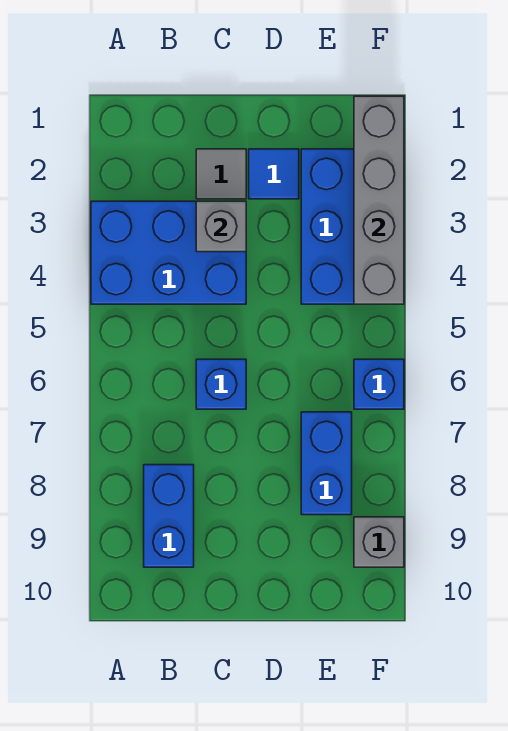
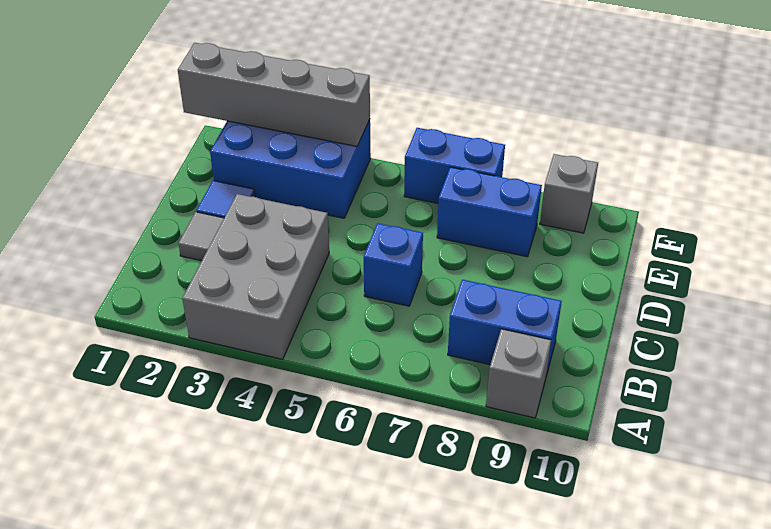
blue 2x3 brick [91,201,246,304] -> grey 2x3 brick [182,194,329,359]
grey 1x1 brick [196,201,246,252] -> grey 1x1 brick moved to [486,329,551,418]
blue 1x1 brick [354,359,404,409] -> blue 1x2 brick [404,128,505,203]

